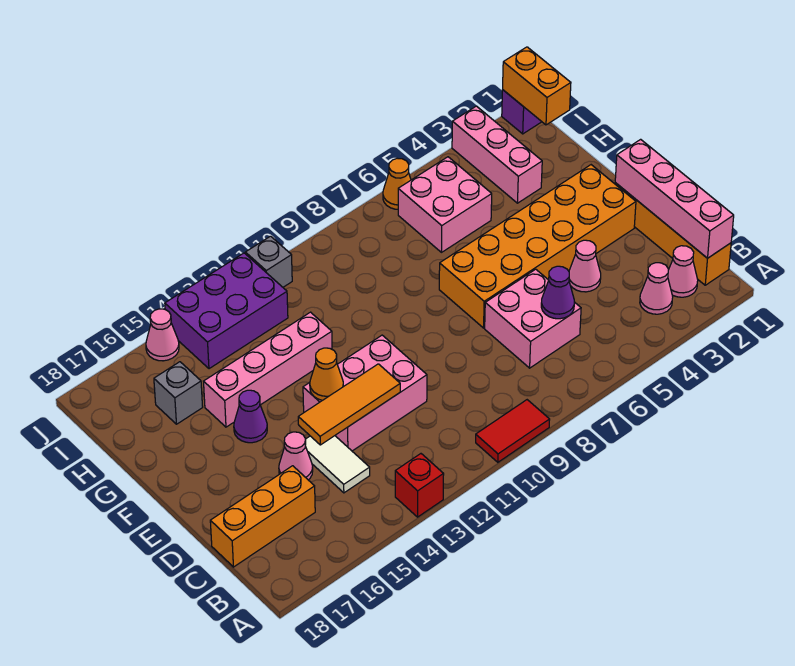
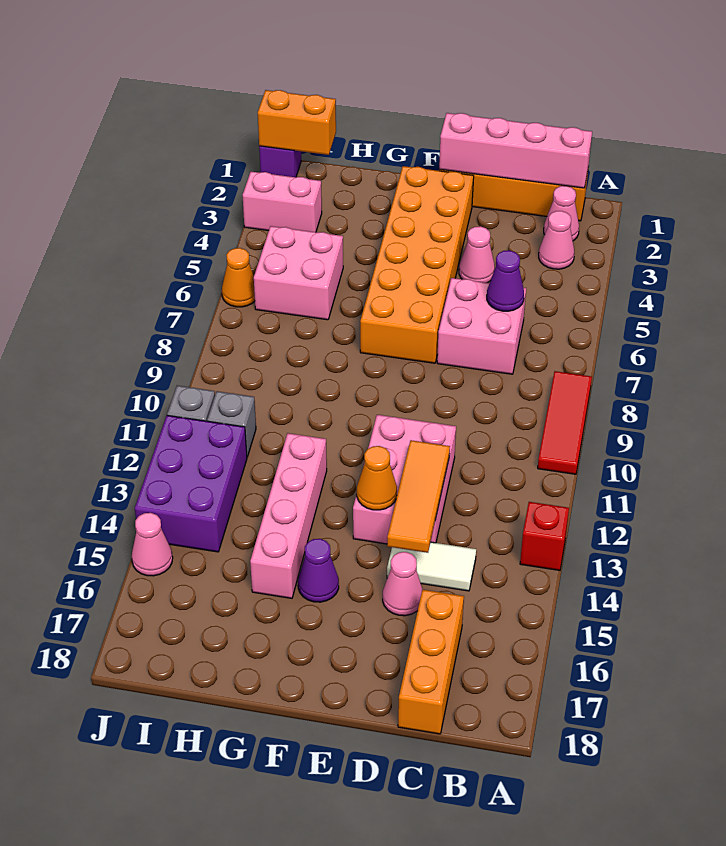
red 1x2 tile [476,400,550,462] -> red 1x3 tile [538,371,592,474]
pink 1x3 brick [452,106,542,203] -> pink 1x2 brick [243,172,322,232]
grey 1x1 brick [154,362,203,424] -> grey 1x1 brick moved to [207,391,256,457]

